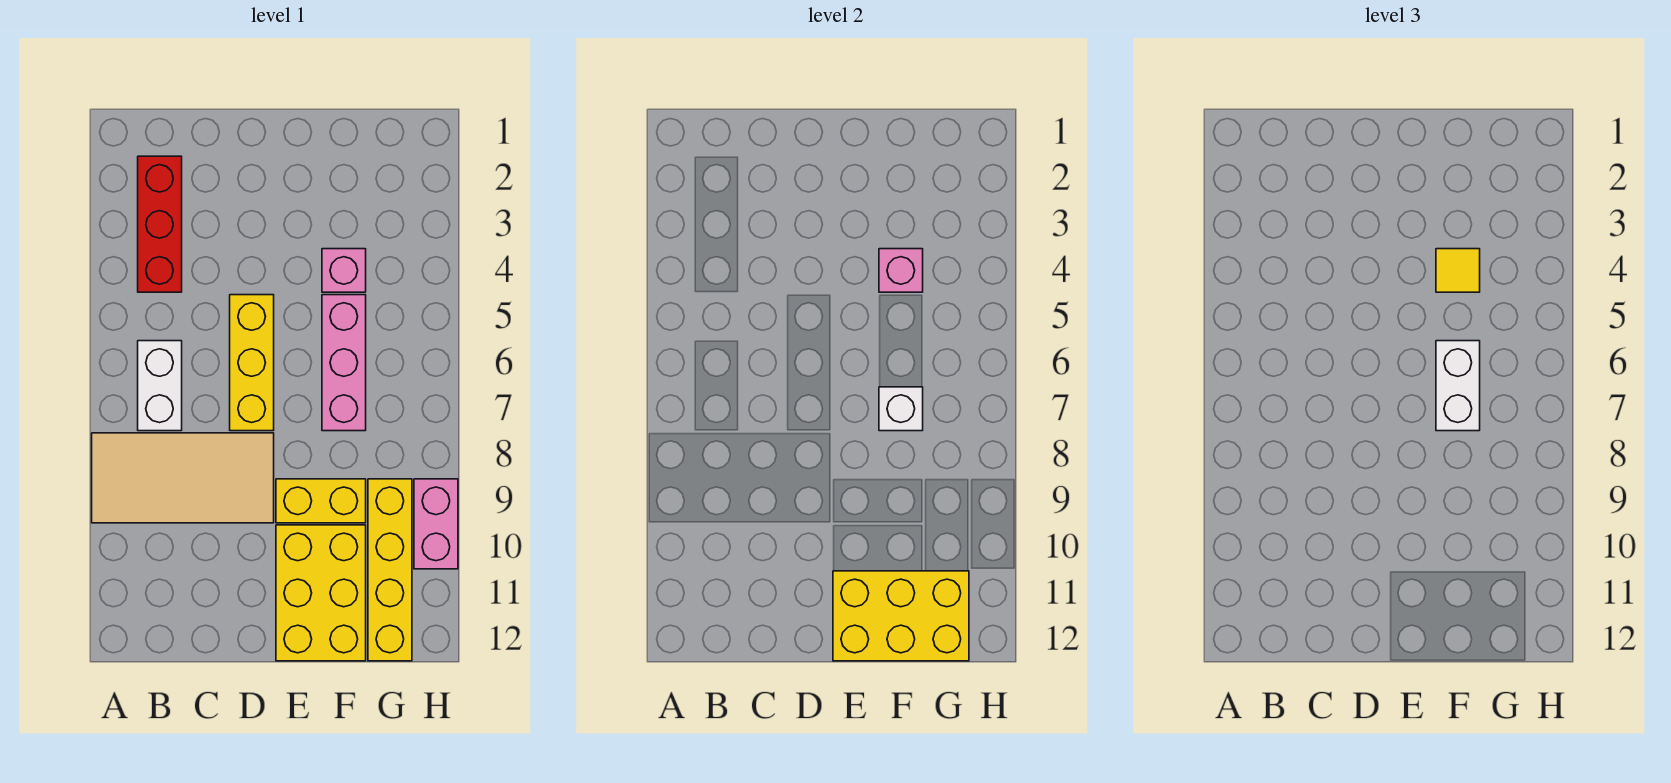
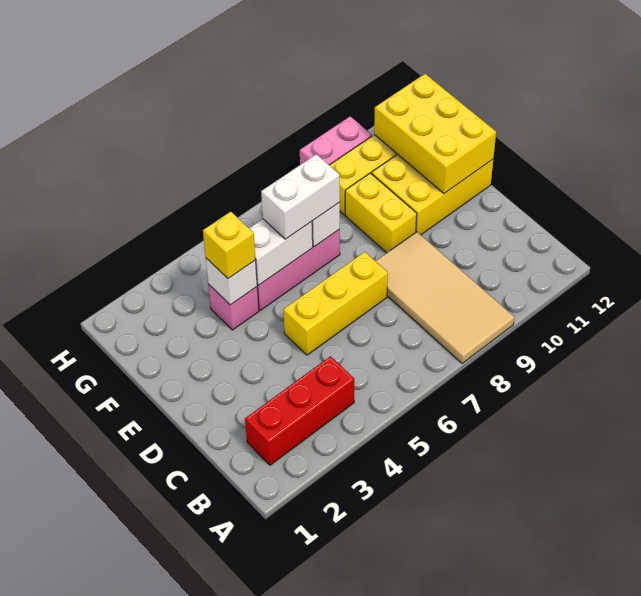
white 1x2 brick [138,341,182,431] -> white 1x2 brick moved to [249,219,313,285]
pink 1x1 brick [879,249,923,292] -> white 1x1 brick [206,258,257,305]
yellow 1x1 tile [1436,249,1480,292] -> yellow 1x1 brick [203,212,256,279]

